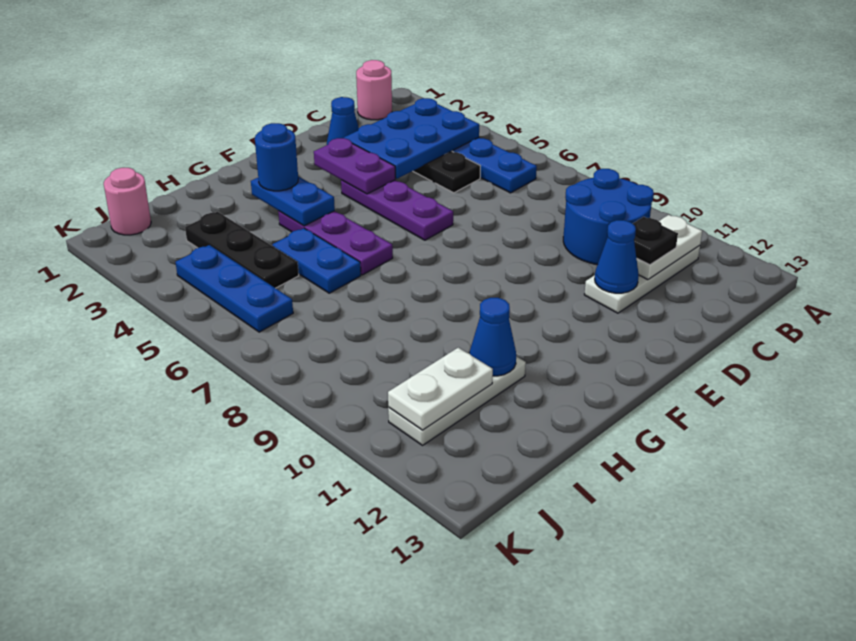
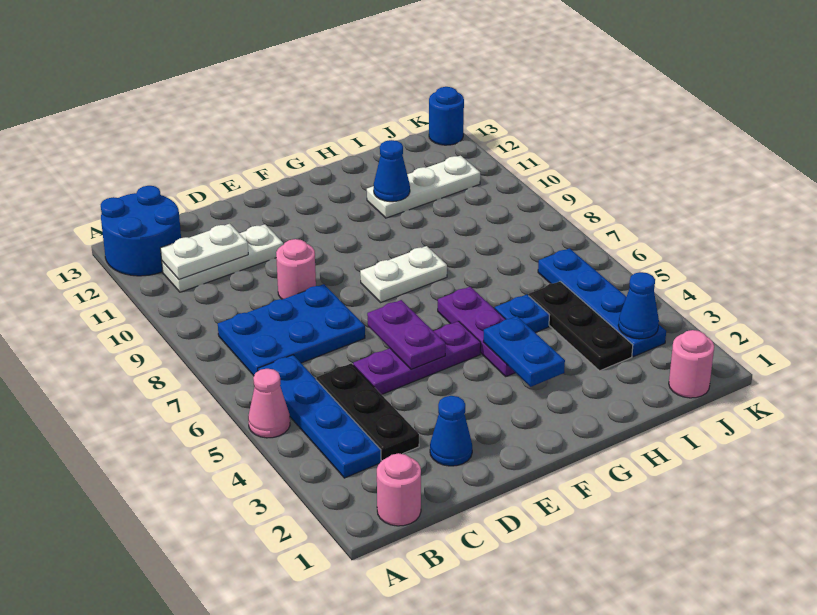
none -> pink 1x1 cone [248,369,290,438]
blue 2x3 plate [344,98,479,179] -> blue 2x3 plate moved to [218,284,365,376]
blue 2x2 round brick [563,169,654,265] -> blue 2x2 round brick moved to [101,186,181,276]
black 1x1 plate [633,217,678,265] -> none
none -> pink 1x1 round brick [276,239,316,299]
blue 1x1 cone [595,220,639,293] -> blue 1x1 cone moved to [618,272,659,339]
purple 1x2 plate [314,138,395,194] -> purple 1x2 plate moved to [367,300,445,370]
purple 1x3 plate [341,180,453,240] -> purple 1x3 plate turned to [353,321,481,395]
blue 1x1 round brick [255,123,298,191] -> blue 1x1 round brick moved to [429,87,464,145]
blue 1x2 plate [273,228,361,293] -> blue 1x1 plate [495,294,549,333]
white 1x2 plate [388,348,493,430] -> white 1x2 plate moved to [360,246,447,302]
blue 1x3 plate [176,245,293,332] -> blue 1x4 plate [538,248,666,357]

